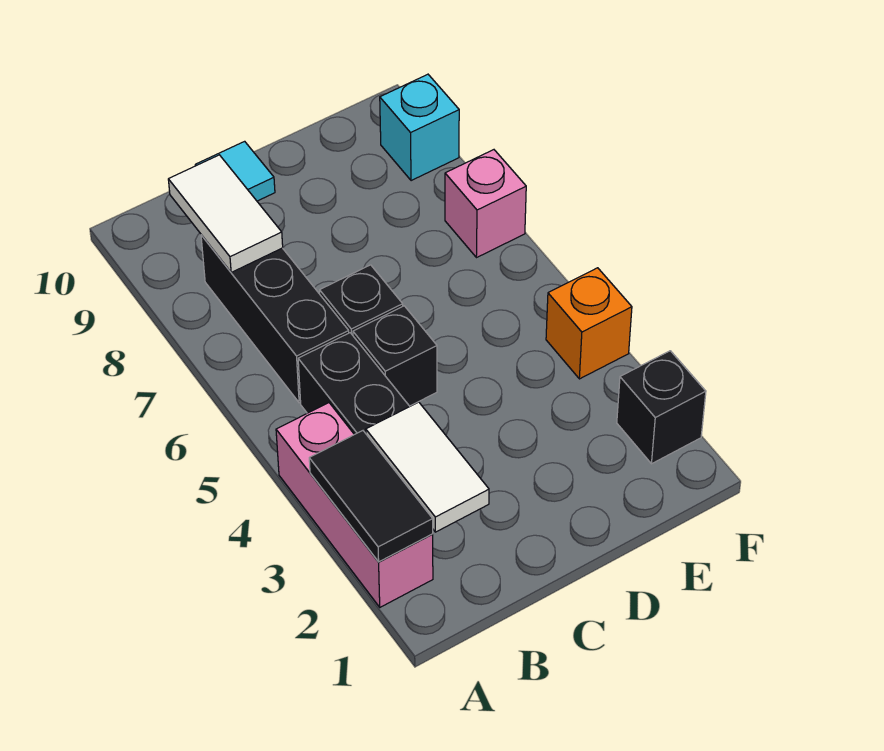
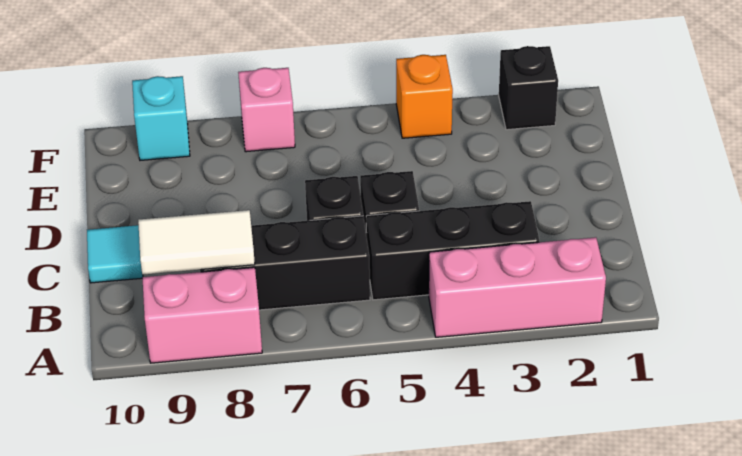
black 1x2 tile [309,431,433,562] -> none
none -> pink 1x2 brick [142,267,262,363]
white 1x2 tile [366,402,489,532] -> none

